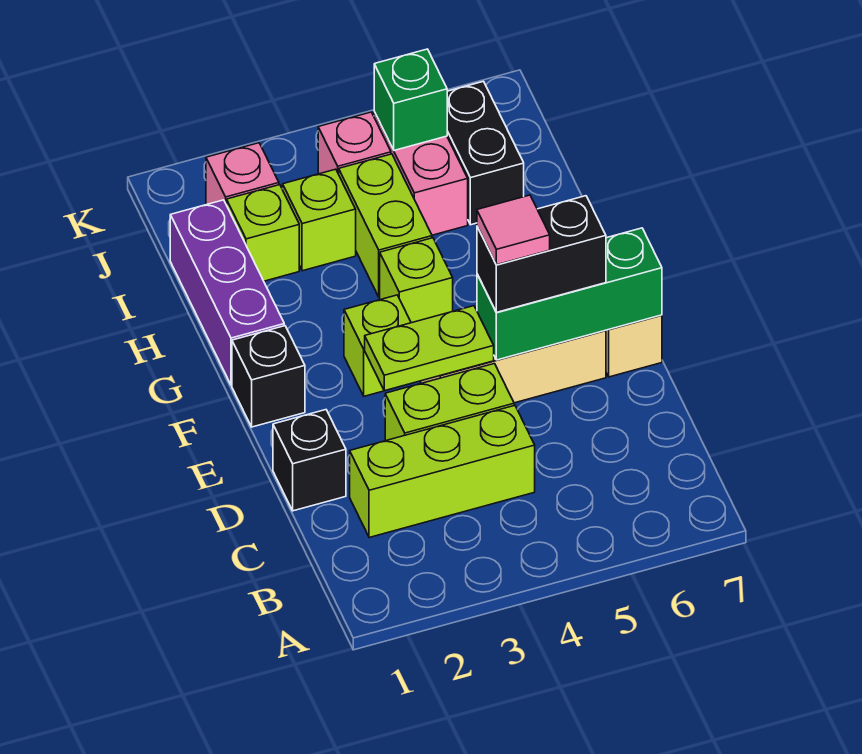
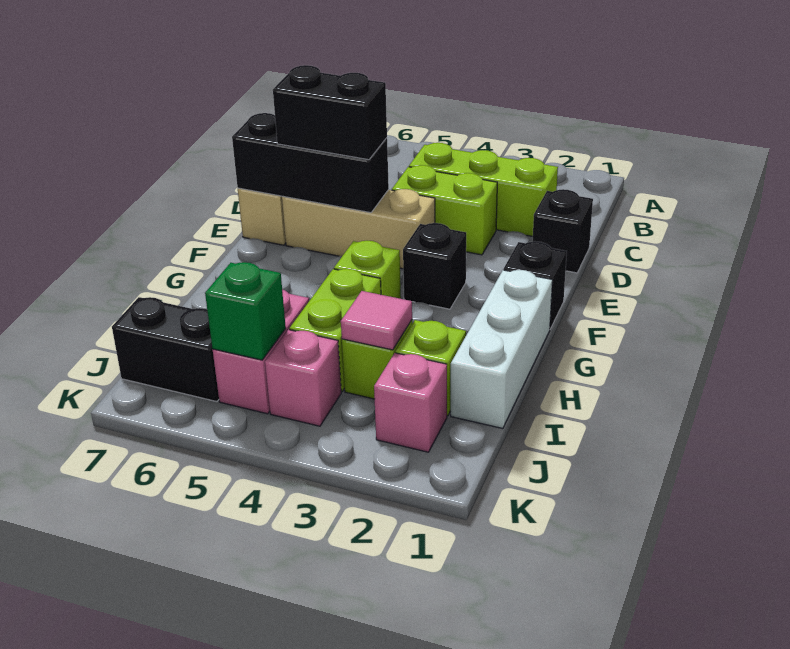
lime 1x2 plate [365,306,494,391] -> none
green 1x3 brick [477,228,662,360] -> black 1x3 brick [232,113,389,213]
pink 1x1 tile [477,195,550,265] -> pink 1x1 tile moved to [341,291,412,350]
lime 1x1 brick [344,295,411,396] -> black 1x1 brick [403,223,466,309]
purple 1x3 brick [170,200,284,385] -> white 1x3 brick [451,270,552,428]
black 1x2 brick [447,81,524,225] -> black 1x2 brick turned to [112,297,219,402]

